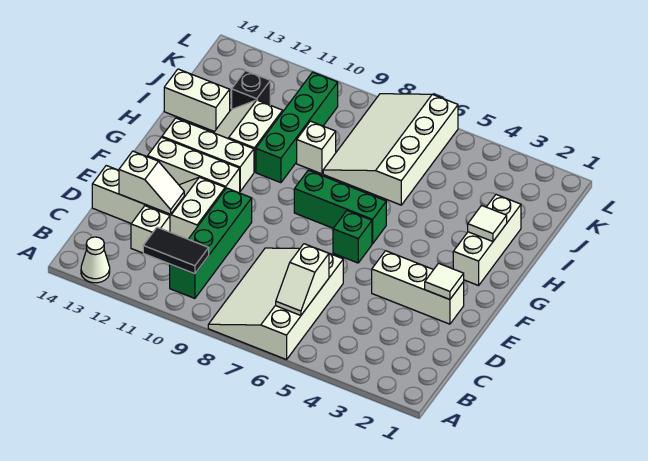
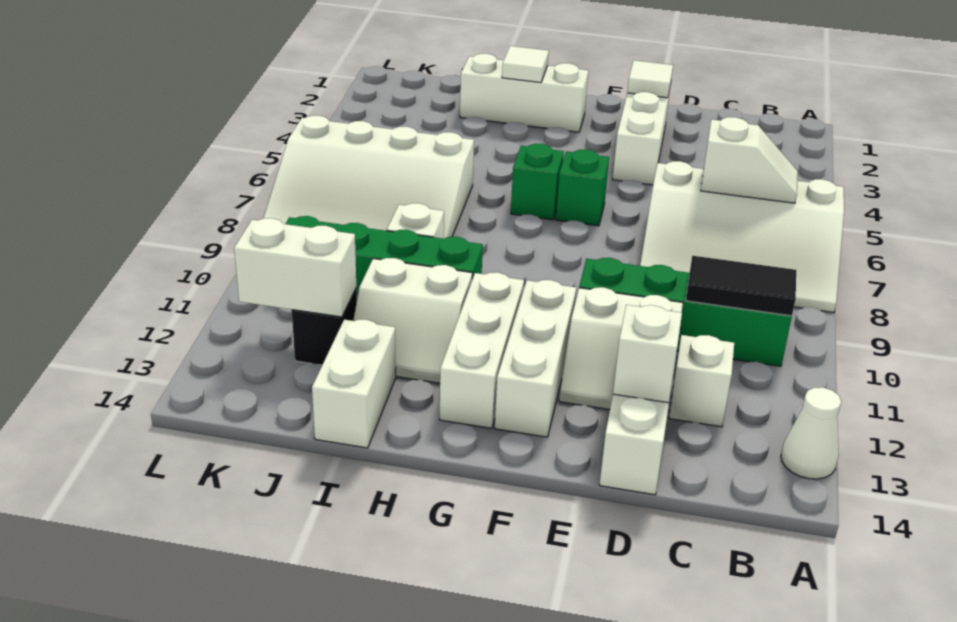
black 1x2 tile [143,227,209,274] -> black 1x2 tile turned to [686,256,796,316]
green 1x3 brick [294,170,386,244] -> green 1x1 brick [511,144,564,220]
none -> white 1x2 brick [234,218,356,317]

